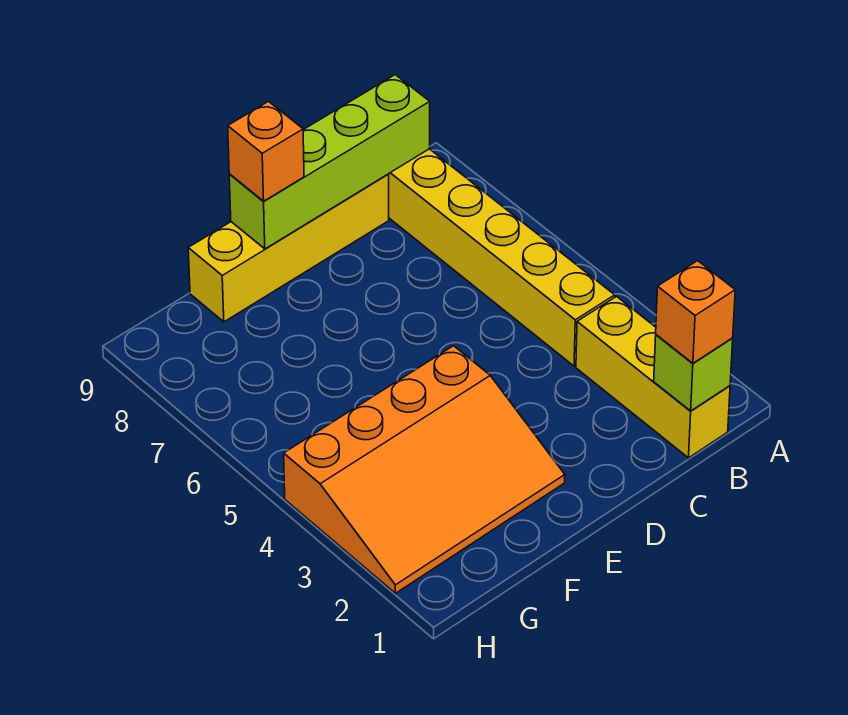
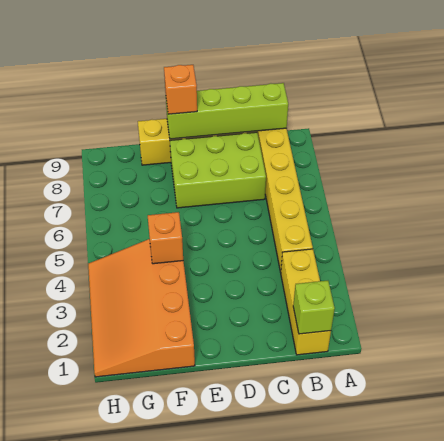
orange 1x1 brick [656,261,735,363] -> orange 1x1 brick moved to [148,212,183,264]
none -> lime 2x3 brick [170,132,266,208]
orange 3x4 slope [284,346,565,593] -> orange 3x4 slope turned to [88,239,195,377]

